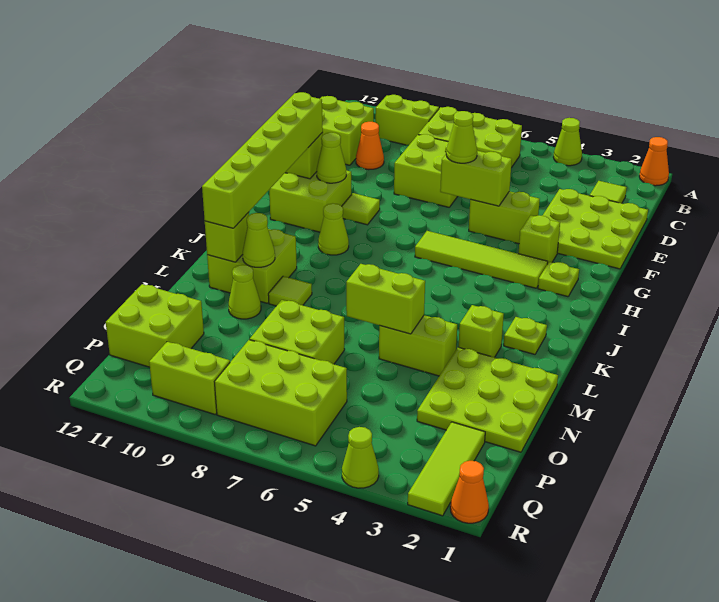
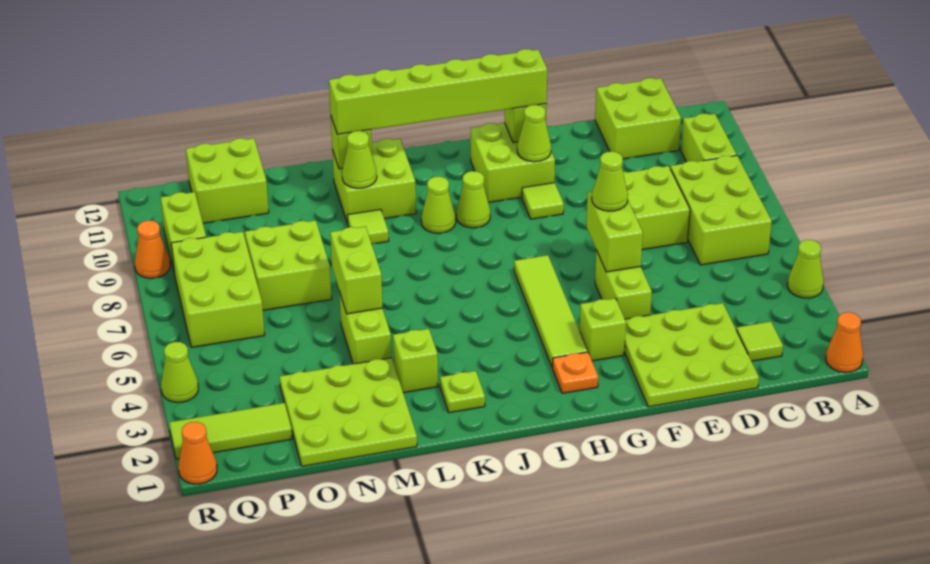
orange 1x1 cone [356,122,384,170] -> orange 1x1 cone moved to [135,221,170,278]
lime 1x1 plate [538,262,579,297] -> orange 1x1 plate [553,352,598,393]
lime 1x1 cone [228,265,261,319] -> lime 1x1 cone moved to [421,177,456,233]

